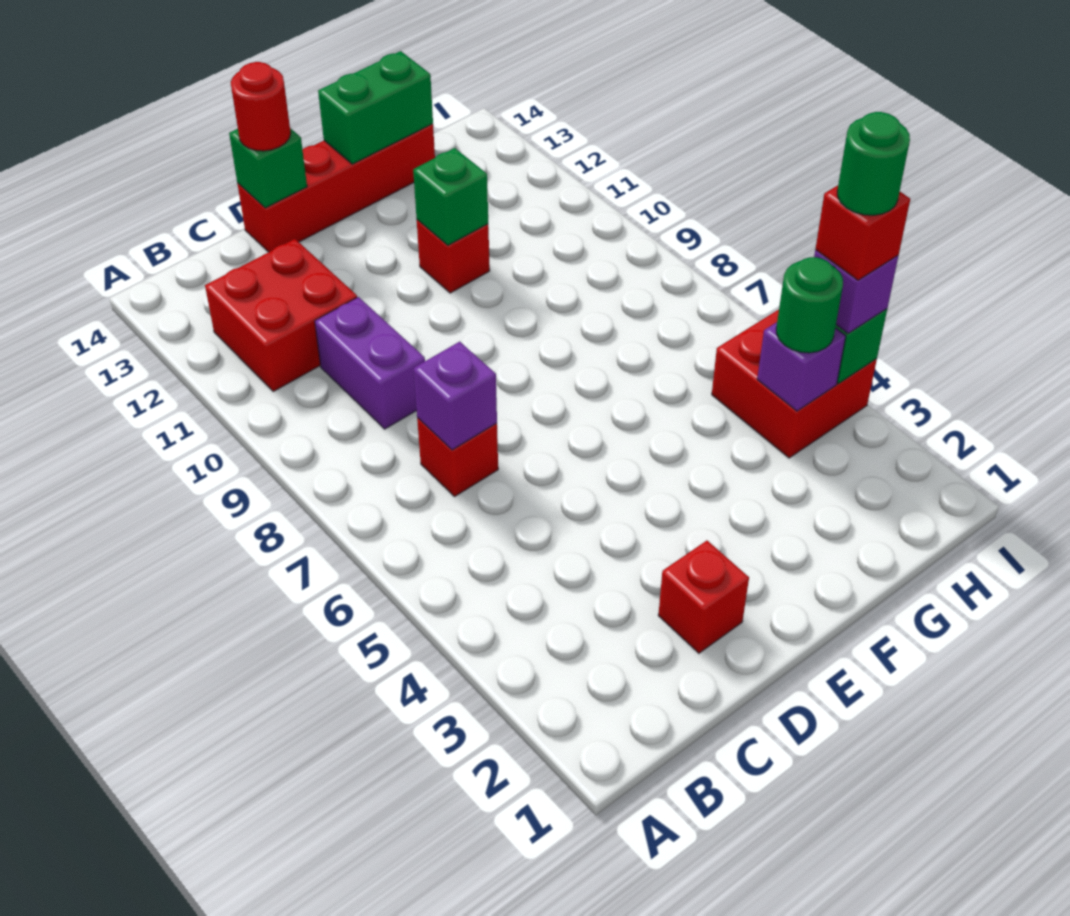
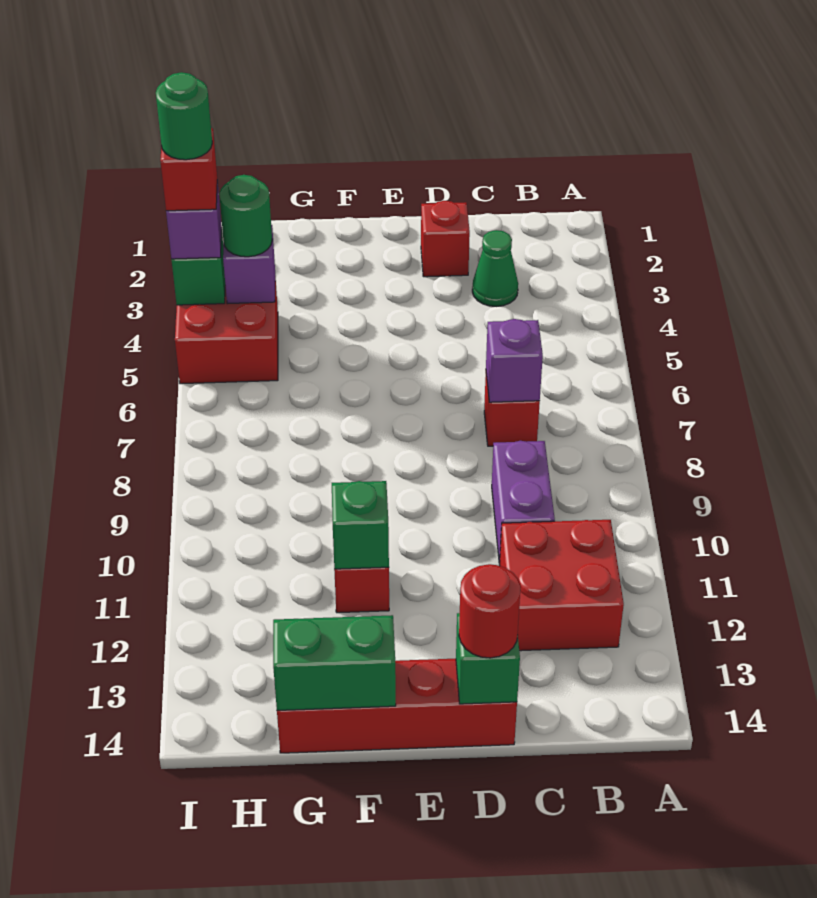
none -> green 1x1 cone [472,230,518,306]

